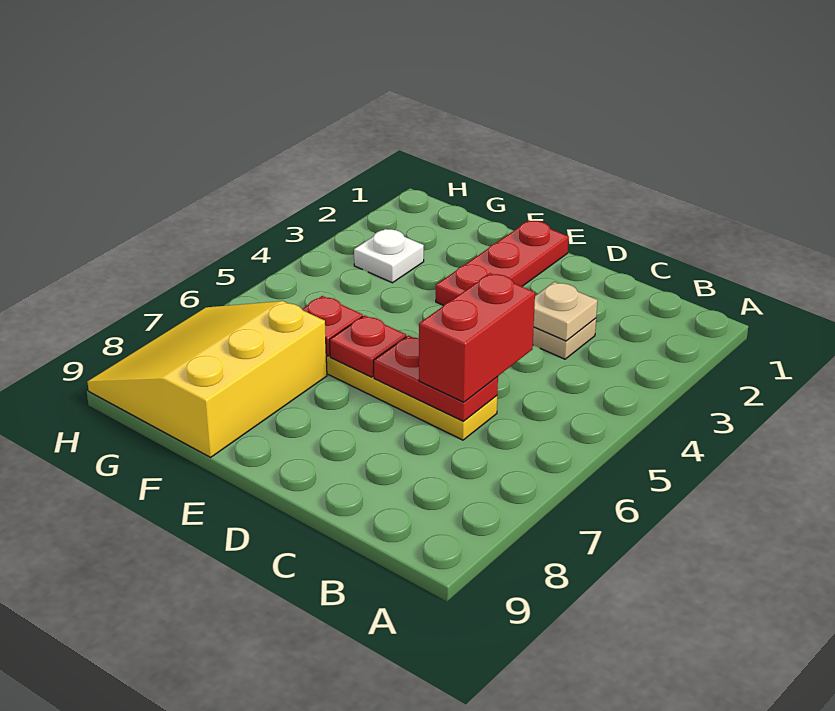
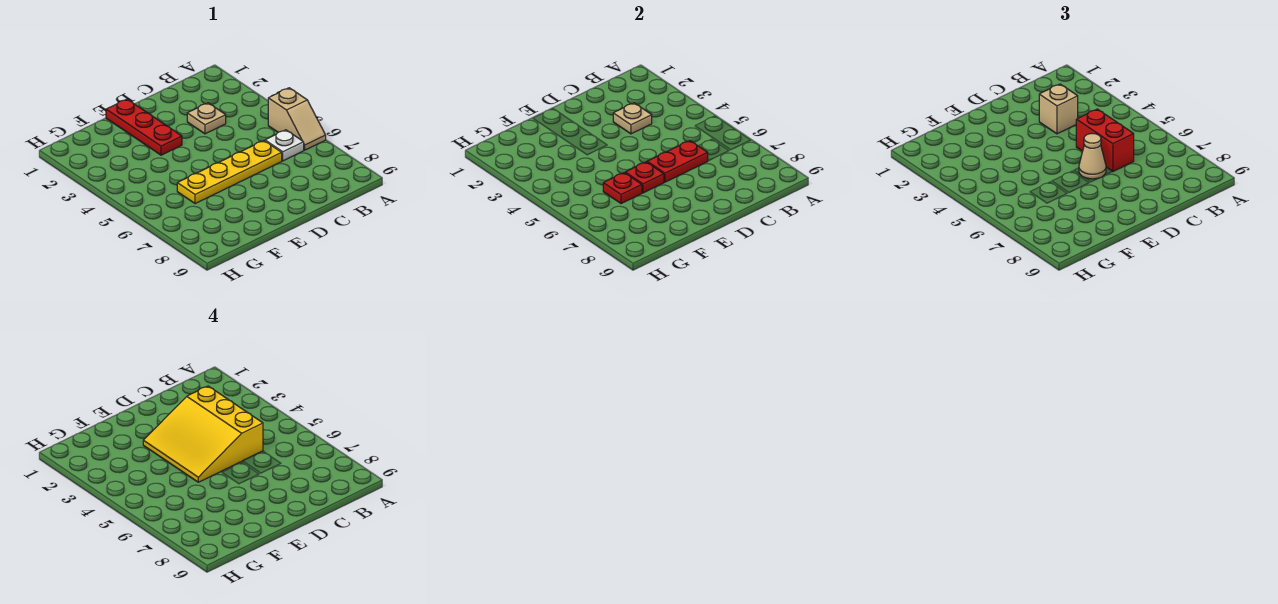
none -> tan 1x2 slope [268,88,326,150]
none -> tan 1x1 brick [1039,84,1078,134]
none -> tan 1x1 cone [1079,133,1106,179]
yellow 3x3 slope [87,301,327,457] -> yellow 3x3 slope moved to [143,386,263,482]
white 1x1 plate [354,229,424,283] -> white 1x1 plate moved to [265,130,304,161]

